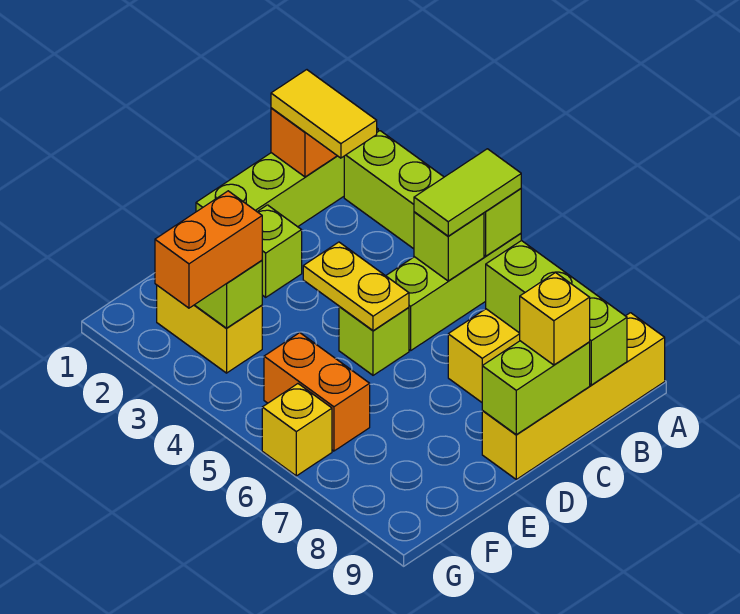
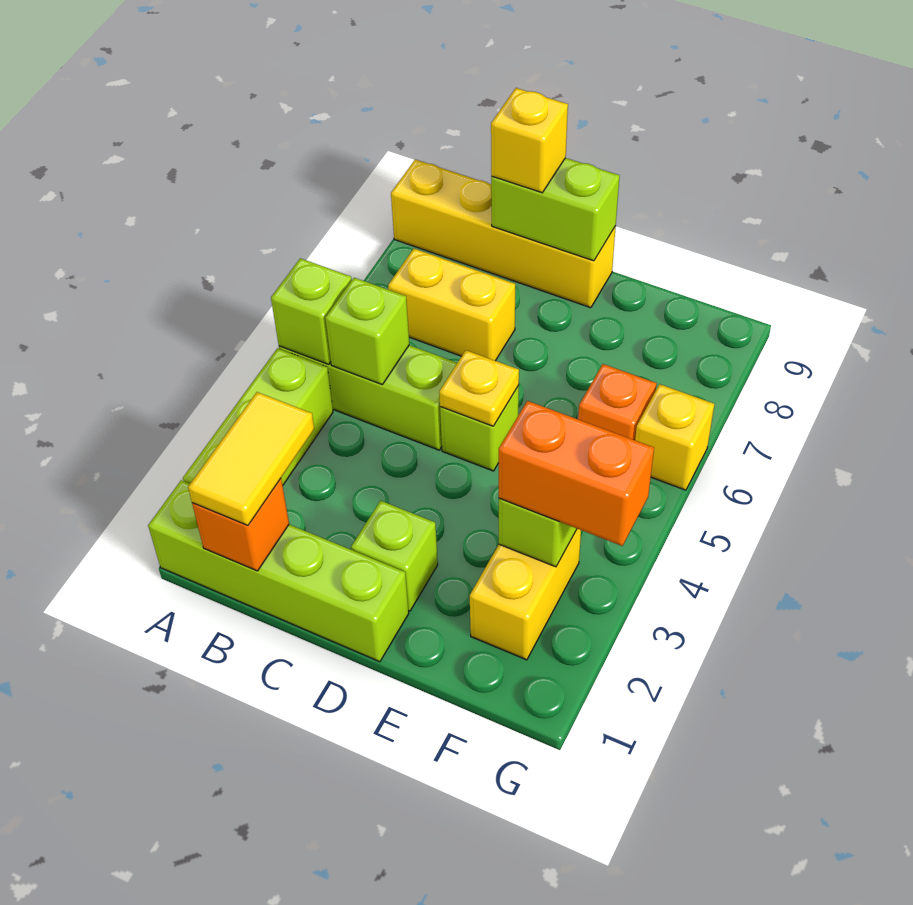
lime 1x2 tile [414,149,521,236] -> none
lime 1x3 brick [486,240,627,385] -> none
yellow 1x2 plate [303,242,409,331] -> yellow 1x1 plate [439,350,519,426]
orange 1x2 brick [264,333,370,451] -> orange 1x1 brick [578,364,657,440]

